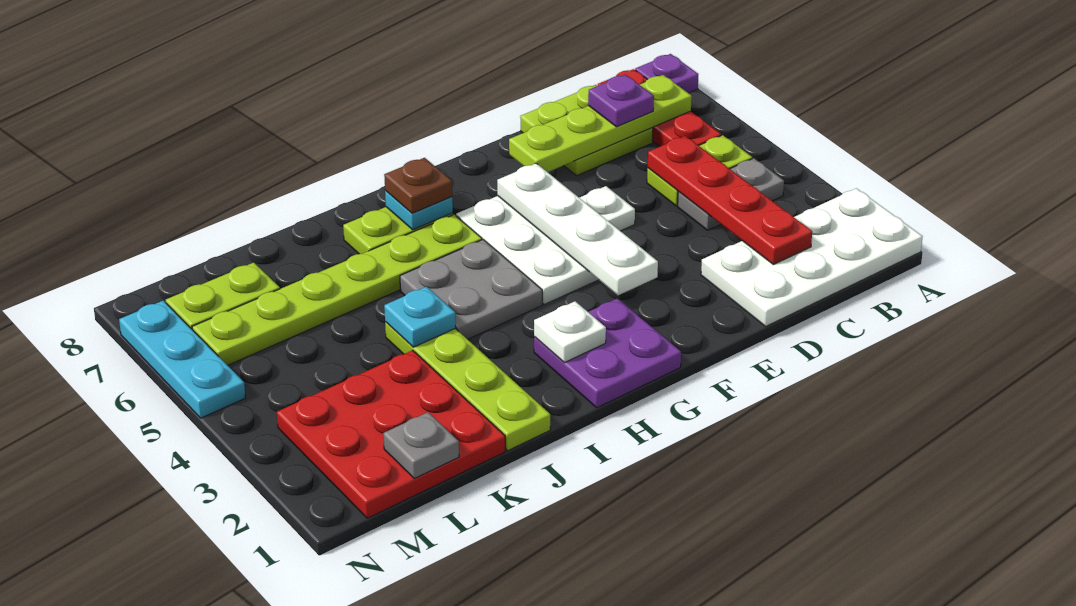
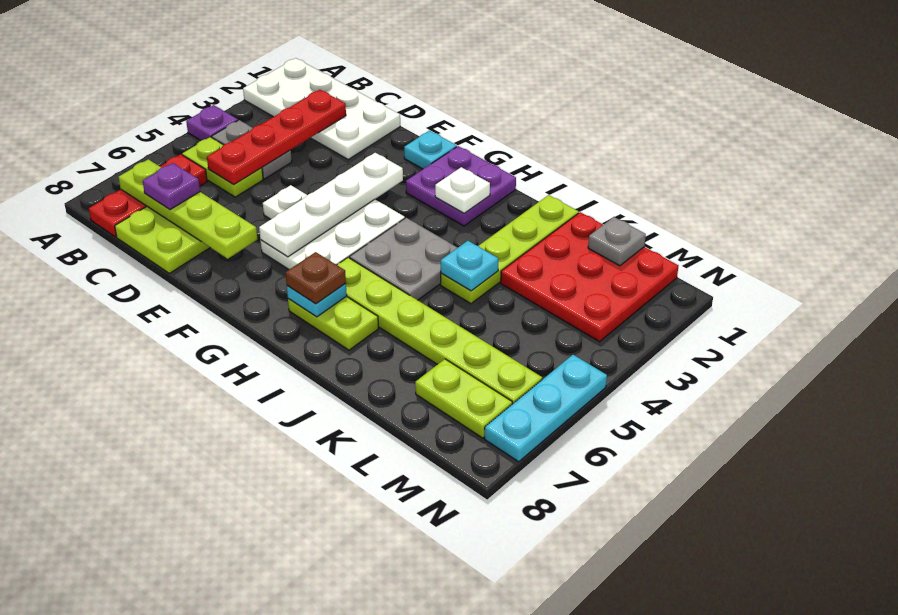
purple 1x1 plate [635,54,698,93] -> purple 1x1 plate moved to [186,105,238,140]
none -> cyan 1x1 plate [404,131,457,169]

